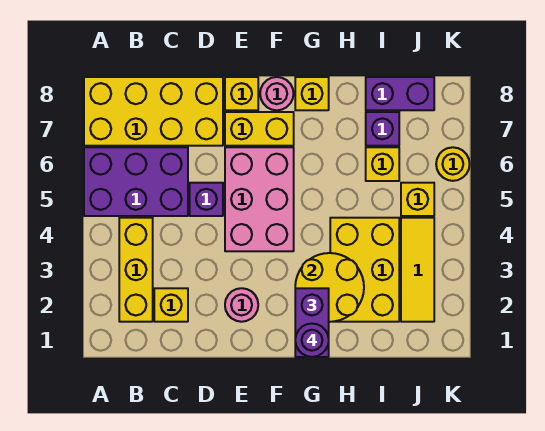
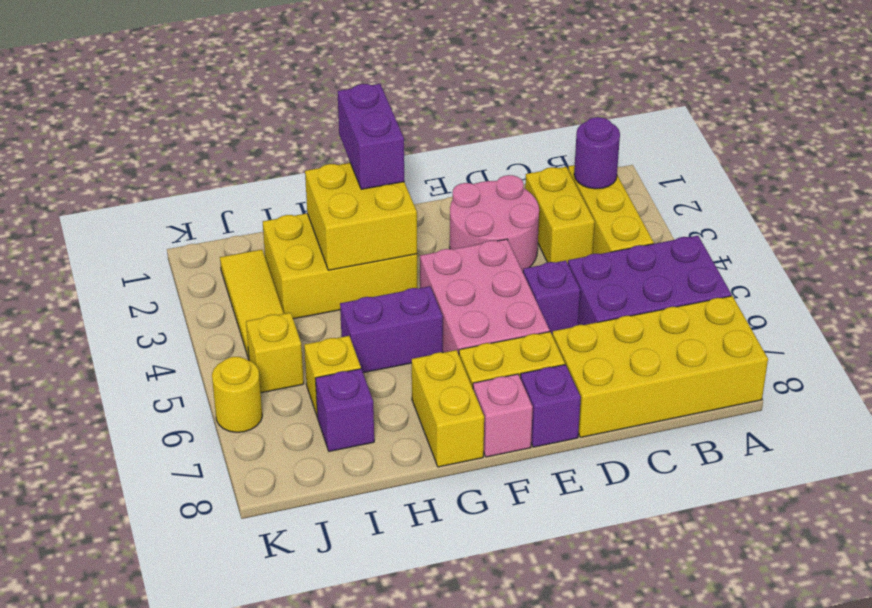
yellow 1x1 brick [154,288,188,322] -> yellow 1x2 brick [525,167,595,263]
pink 1x1 round brick [225,288,258,322] -> pink 2x2 round brick [450,175,539,272]
yellow 1x1 brick [225,77,258,110] -> purple 1x1 brick [520,365,581,447]
pink 1x1 round brick [260,77,294,110] -> pink 1x1 brick [473,374,533,457]
purple 1x1 round brick [295,324,329,357] -> purple 1x1 round brick moved to [574,117,620,189]
yellow 2x2 round brick [295,253,364,322] -> yellow 2x2 brick [305,163,417,270]
yellow 1x1 brick [295,77,329,110] -> yellow 1x2 brick [412,350,484,467]
yellow 2x3 brick [330,218,399,322] -> yellow 2x3 brick turned to [263,213,417,319]
purple 1x2 brick [366,77,434,110] -> purple 1x2 brick moved to [340,286,443,373]

